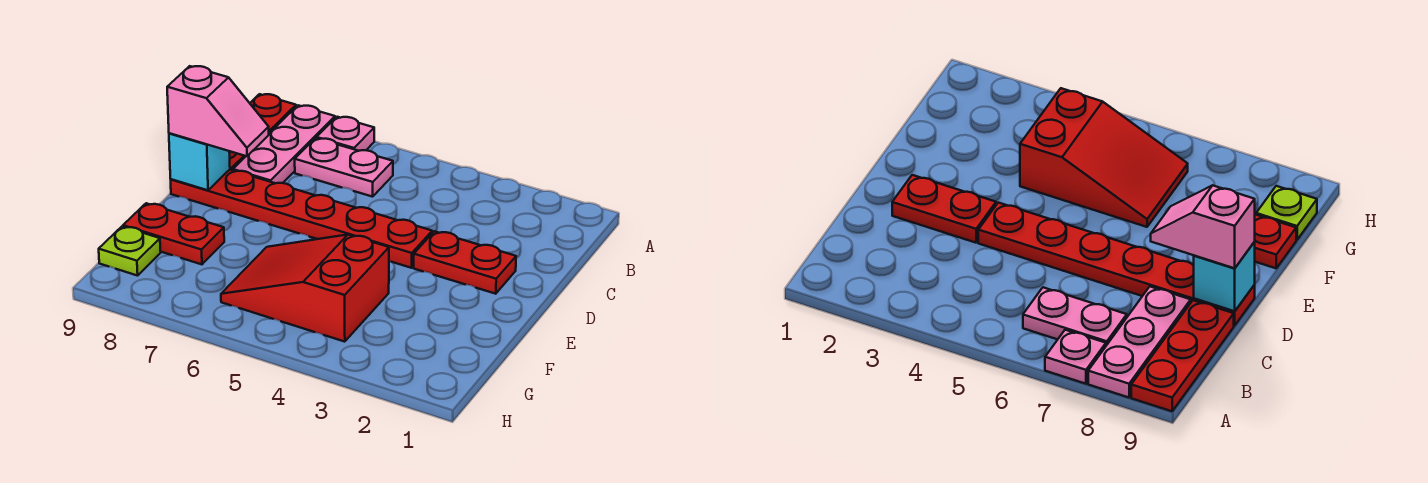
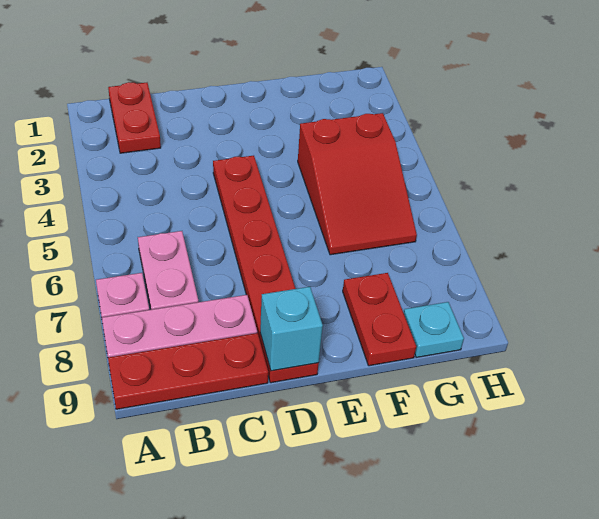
red 1x2 plate [414,231,516,294] -> red 1x2 plate moved to [108,82,161,153]
pink 1x2 slope [167,66,269,156] -> none
lime 1x1 plate [99,226,161,276] -> cyan 1x1 plate [404,302,464,358]

